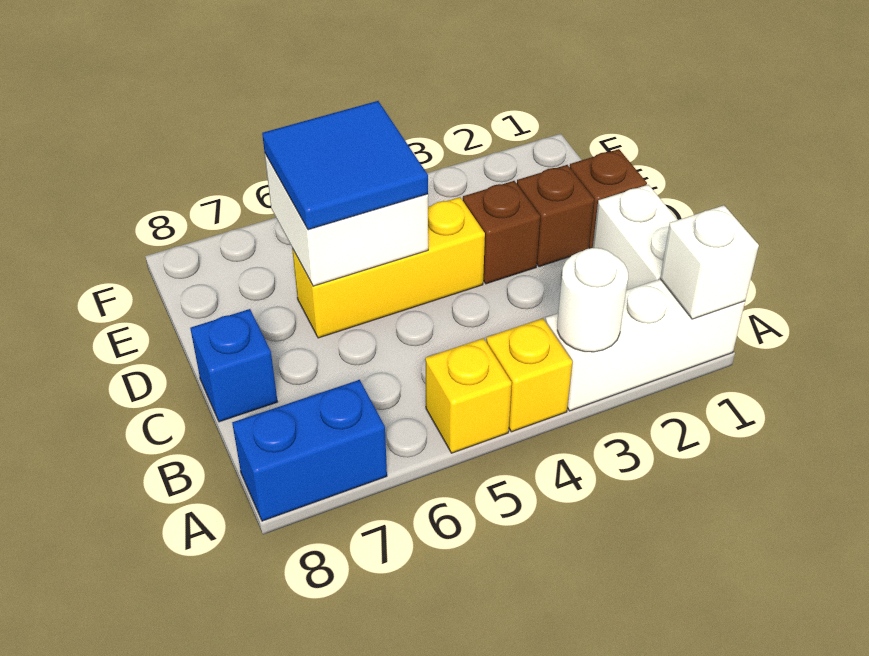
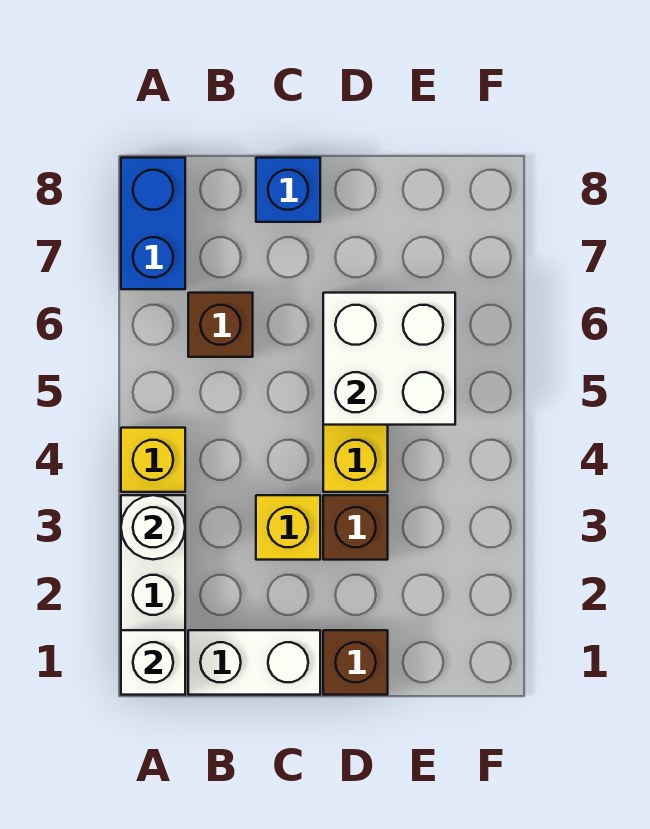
yellow 1x1 brick [425,338,512,453] -> yellow 1x1 brick moved to [256,495,320,560]
brown 1x1 brick [517,165,594,267] -> brown 1x1 brick moved to [188,293,253,357]
blue 2x2 tile [262,101,428,230] -> none

